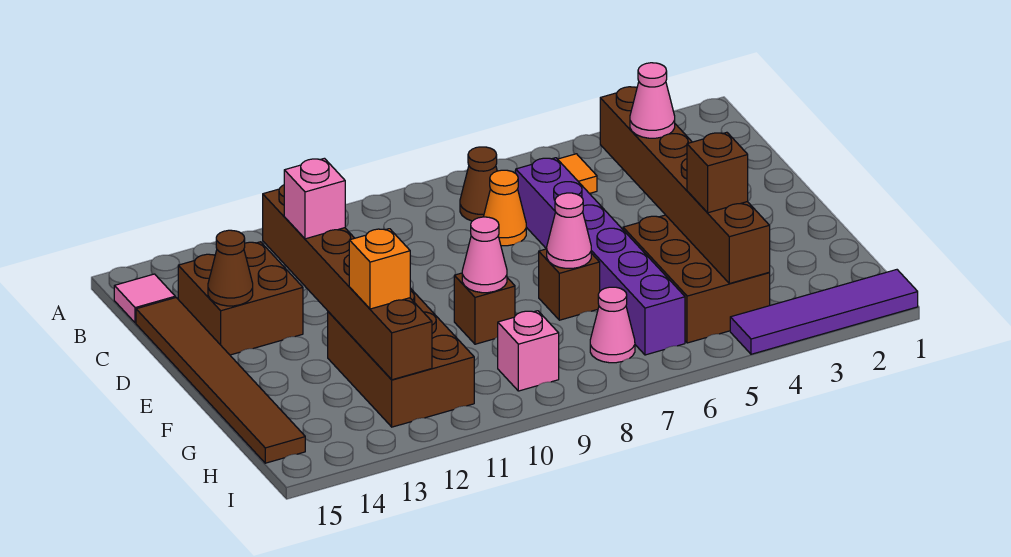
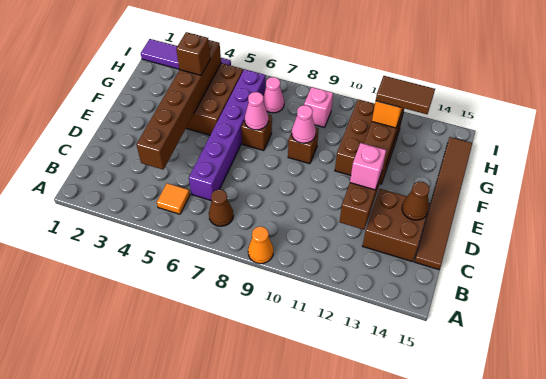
pink 1x1 tile [114,274,175,323] -> none
orange 1x1 cone [484,170,526,246] -> orange 1x1 cone moved to [248,226,273,264]
pink 1x1 cone [630,63,675,138] -> none
none -> brown 1x2 tile [376,76,435,114]

